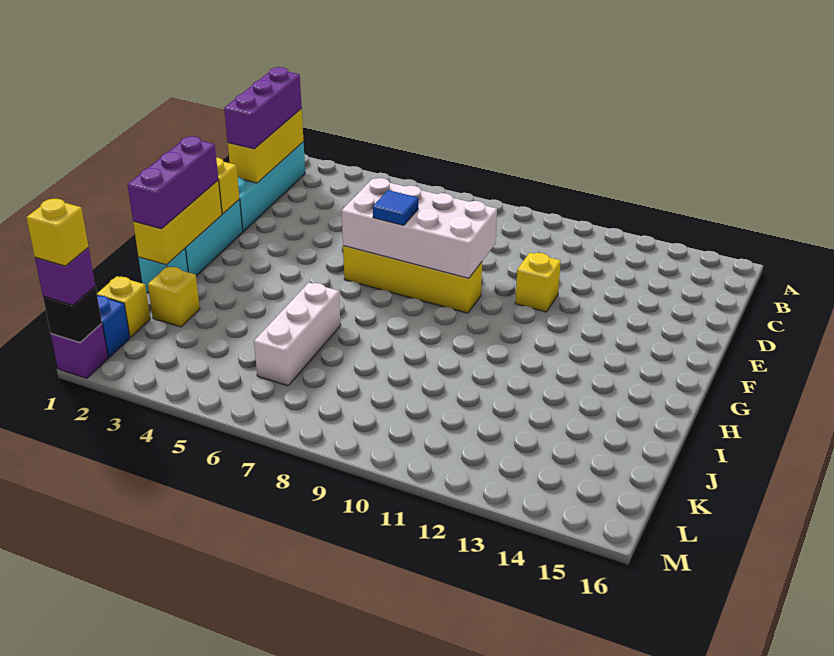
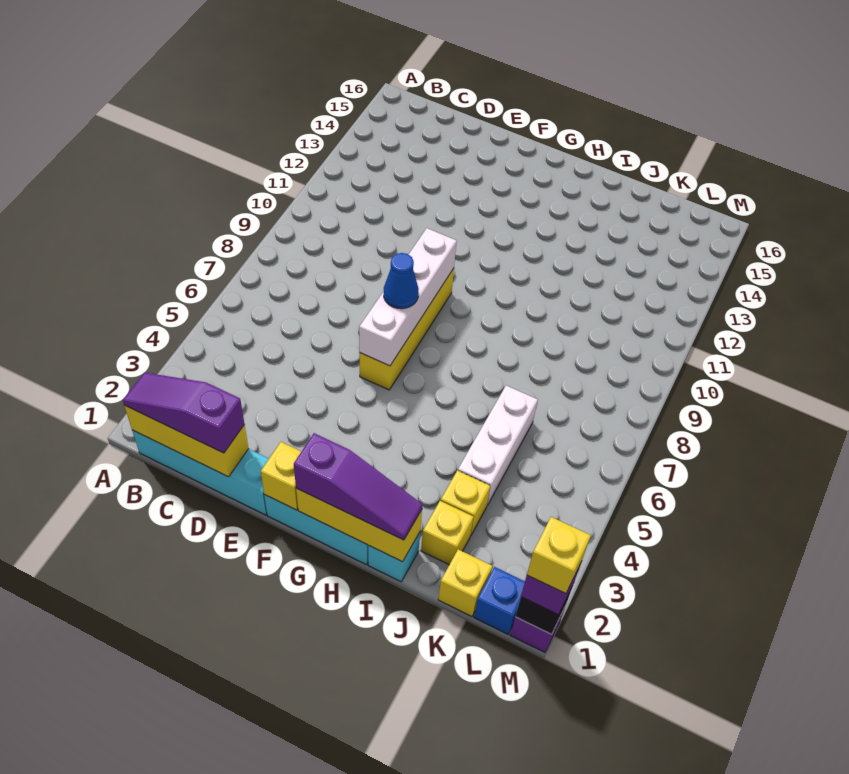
purple 1x3 brick [224,67,302,149] -> purple 1x3 slope [123,373,244,453]
white 2x4 brick [342,178,497,278] -> white 1x4 brick [359,228,457,366]
yellow 1x1 brick [515,253,561,312] -> yellow 1x1 brick moved to [441,471,490,536]
blue 1x1 tile [373,190,418,225] -> blue 1x1 cone [384,253,419,309]
purple 1x3 brick [128,136,218,229] -> purple 1x3 slope [294,433,423,540]
white 1x3 brick [254,283,341,386] -> white 1x3 brick turned to [458,386,538,505]

